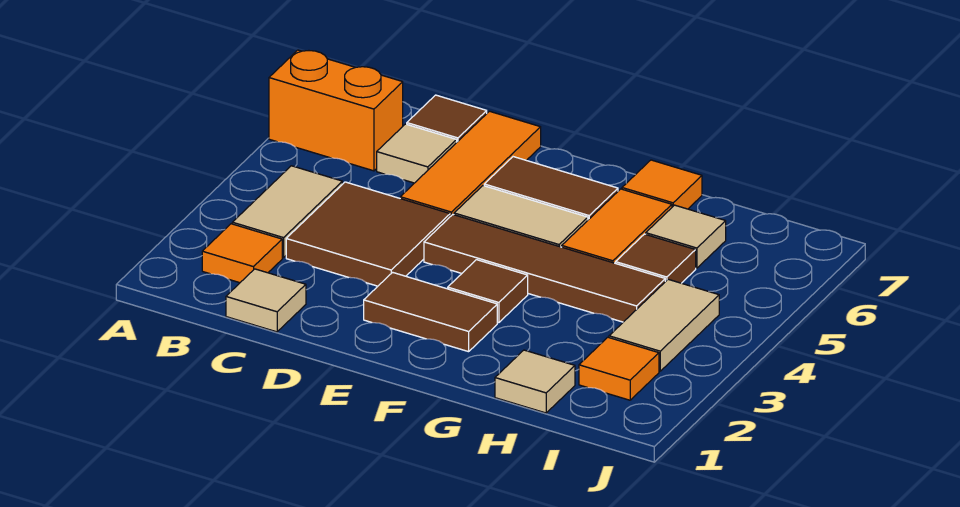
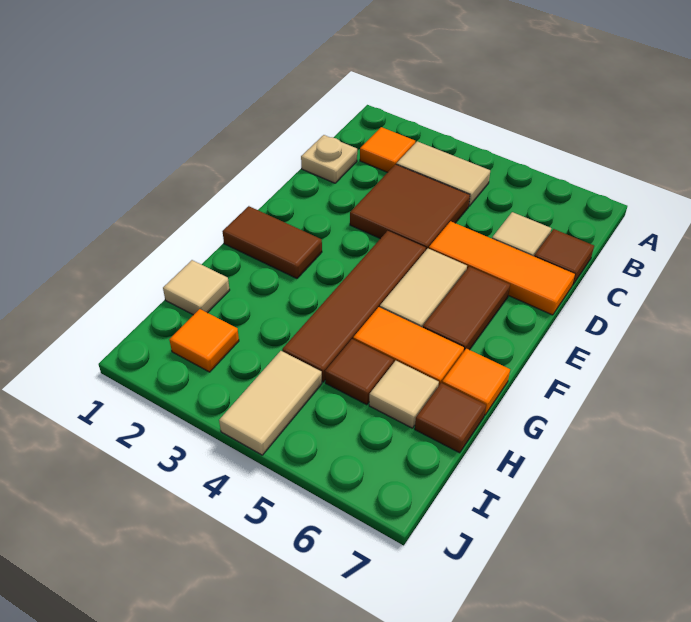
orange 1x2 brick [269,50,403,171] -> none
tan 1x1 tile [226,269,306,332] -> tan 1x1 plate [301,135,357,183]
brown 1x2 tile [364,272,497,352] -> brown 1x2 tile turned to [222,206,322,278]
brown 1x1 tile [448,260,528,323] -> brown 1x1 tile moved to [415,383,486,453]
tan 1x2 tile [609,279,719,371] -> tan 1x2 tile turned to [219,351,322,455]

